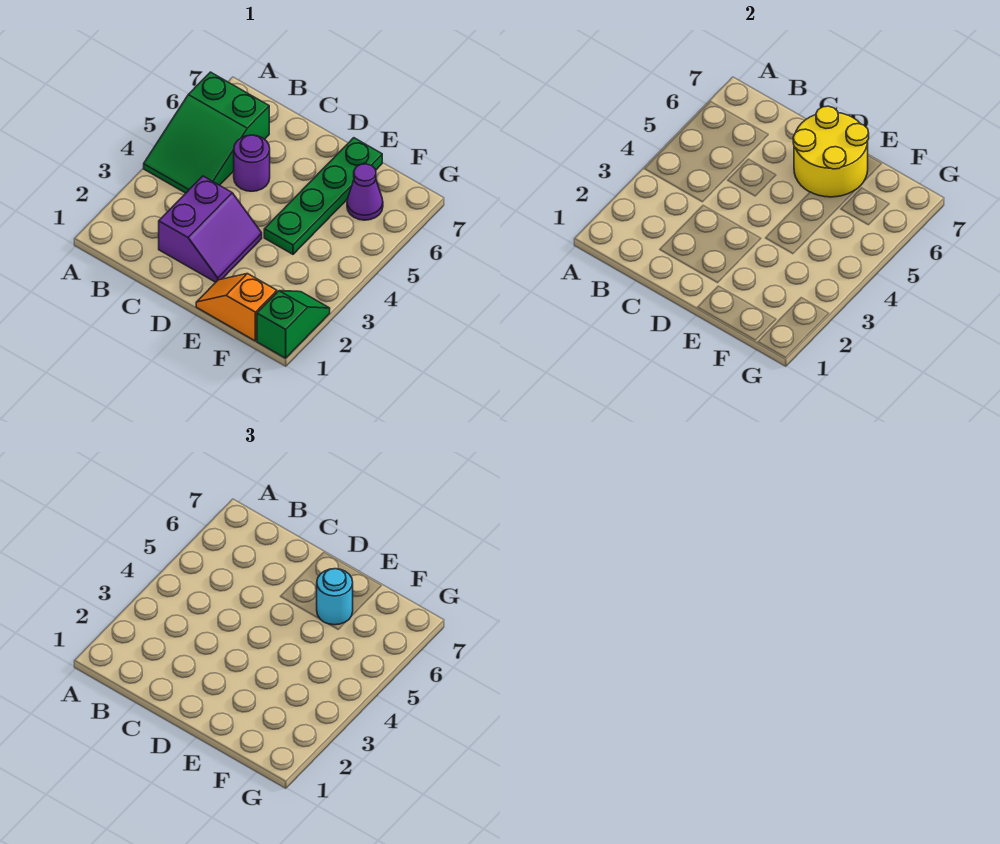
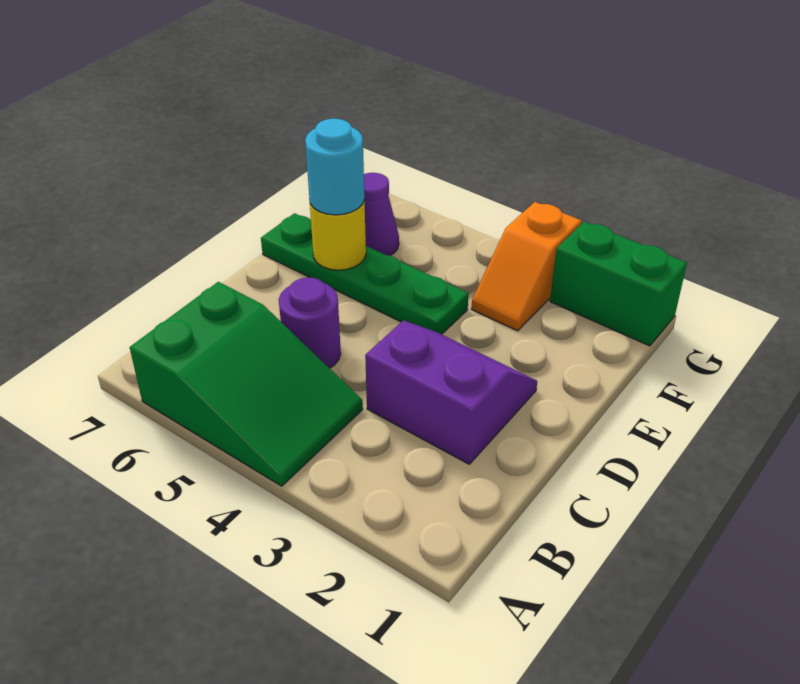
yellow 2x2 round brick [793,106,869,197] -> yellow 1x1 round brick [310,200,366,270]
orange 1x2 slope [196,274,277,341] -> orange 1x2 slope moved to [472,202,582,331]
green 1x2 slope [257,291,330,358] -> green 1x2 brick [550,222,687,346]

